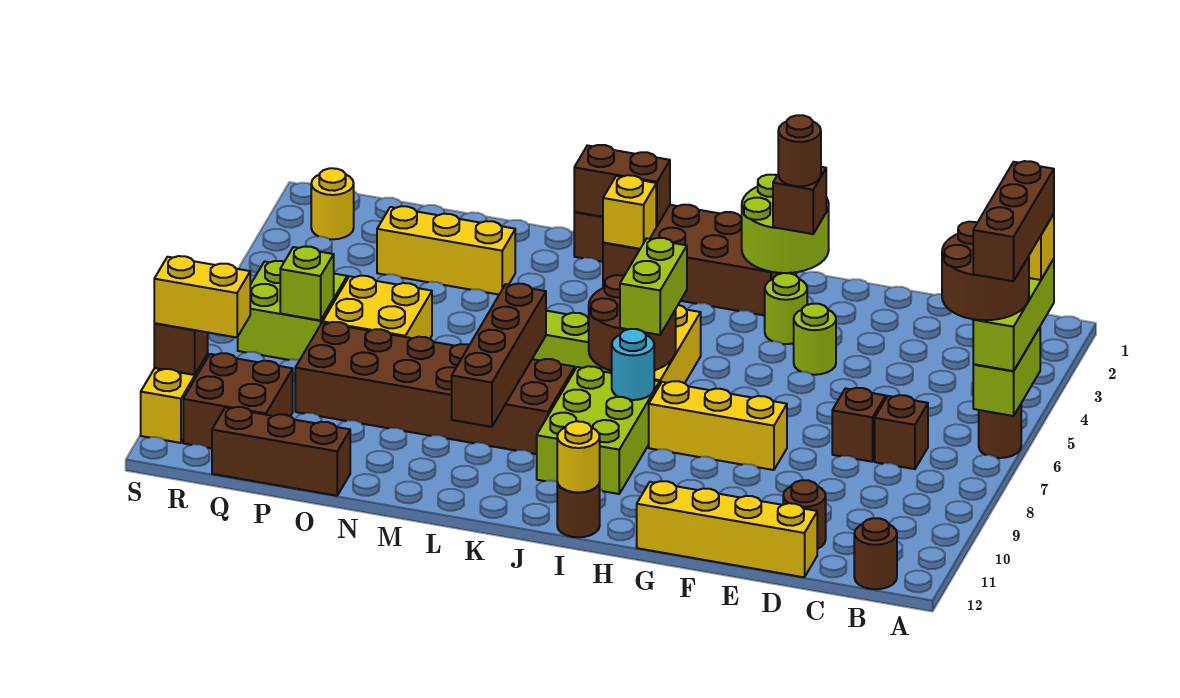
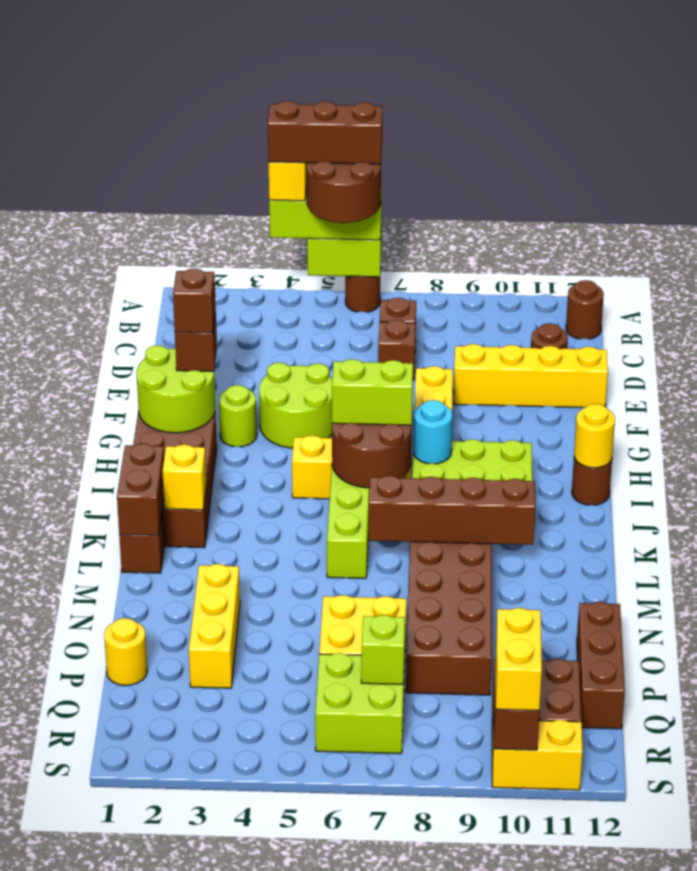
yellow 1x4 brick [637,481,817,577] -> yellow 1x4 brick turned to [454,344,608,407]
lime 1x1 round brick [794,303,836,375] -> lime 2x2 round brick [259,363,332,448]
brown 1x1 round brick [778,115,821,186] -> brown 1x1 brick [173,268,216,333]
yellow 1x1 round brick [311,168,354,239] -> yellow 1x1 round brick moved to [104,618,147,685]

